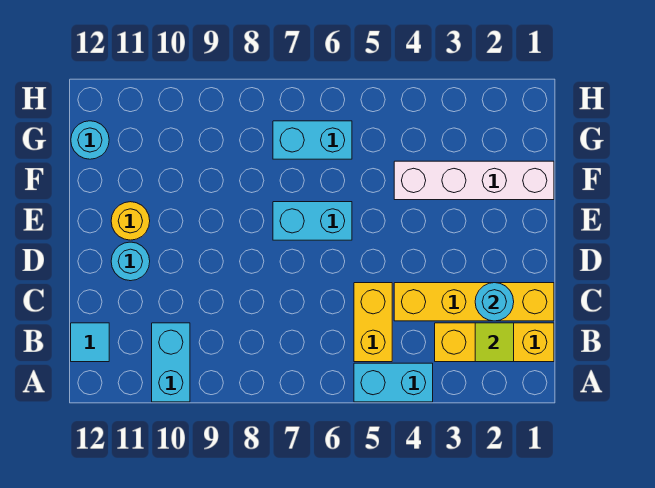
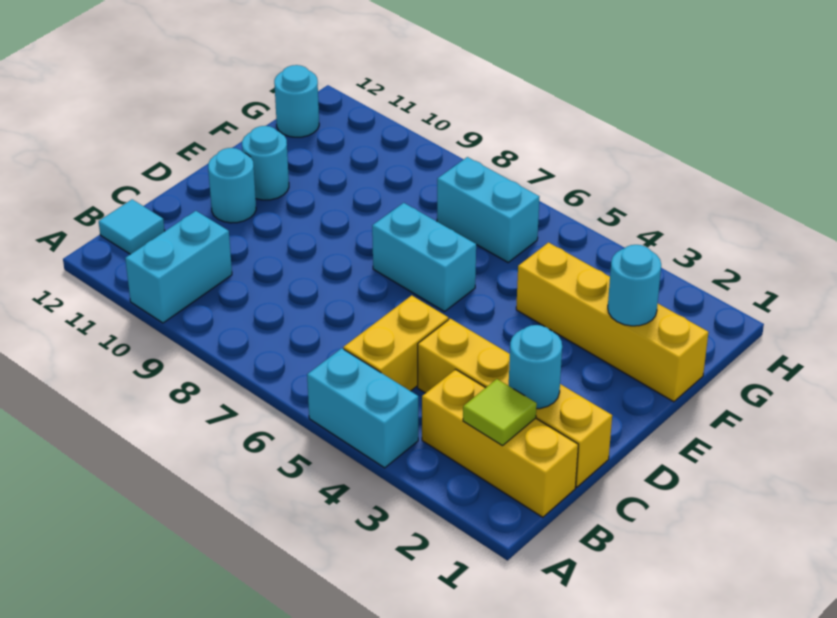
yellow 1x1 round brick [111,202,150,240] -> cyan 1x1 round brick [242,126,289,200]
white 1x4 brick [394,161,554,200] -> yellow 1x4 brick [516,243,708,402]
none -> cyan 1x1 round brick [608,245,661,326]

